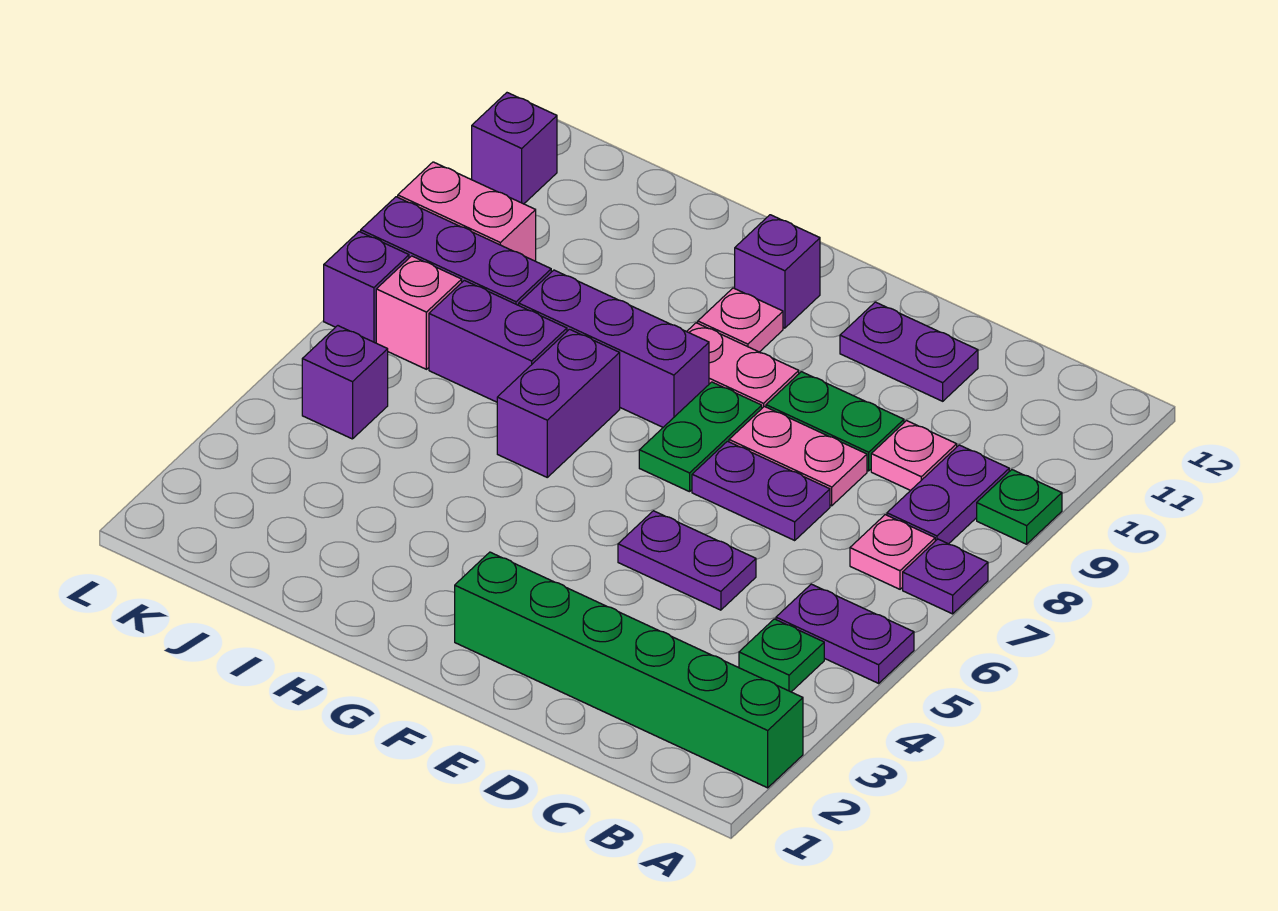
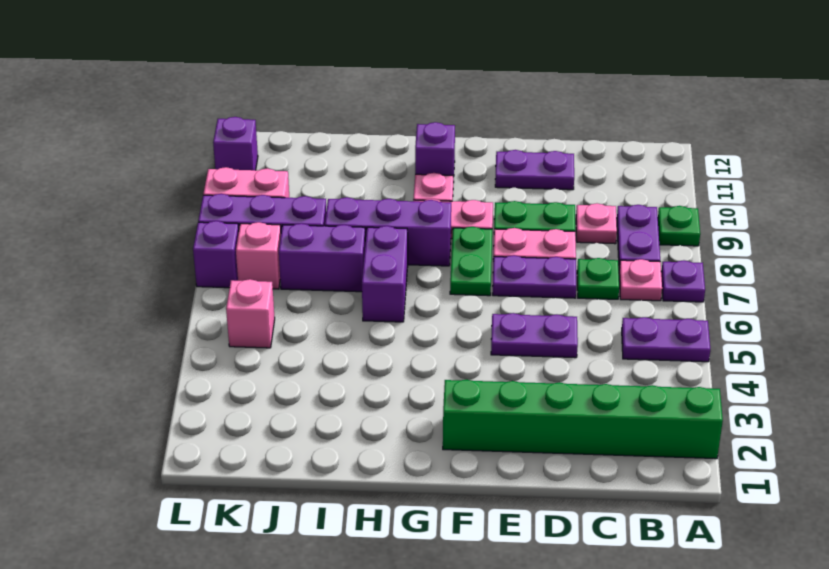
green 1x1 plate [739,619,824,692] -> green 1x1 plate moved to [577,258,619,299]
purple 1x1 brick [302,326,388,439] -> pink 1x1 brick [226,279,275,348]

